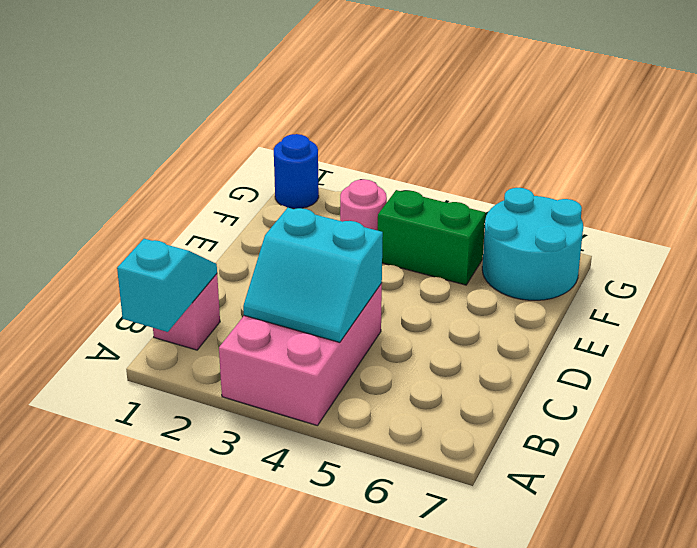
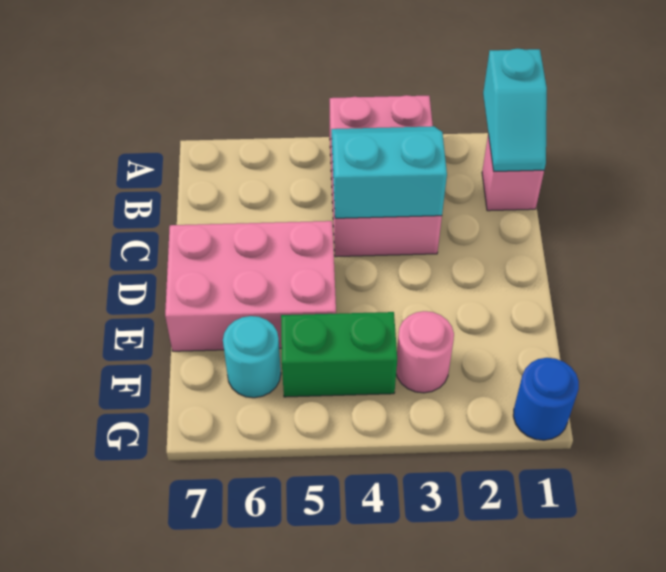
none -> pink 2x3 brick [165,221,336,351]
cyan 2x2 round brick [482,188,583,300] -> cyan 1x1 round brick [223,316,281,398]

